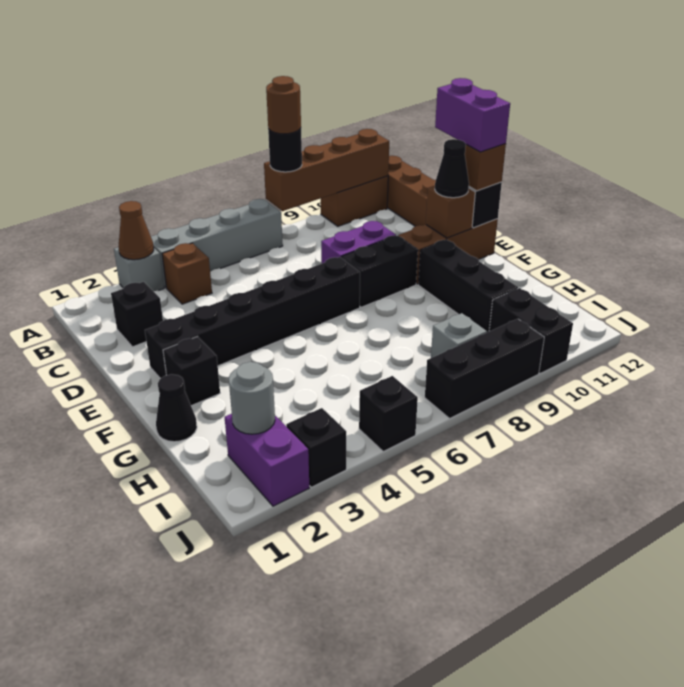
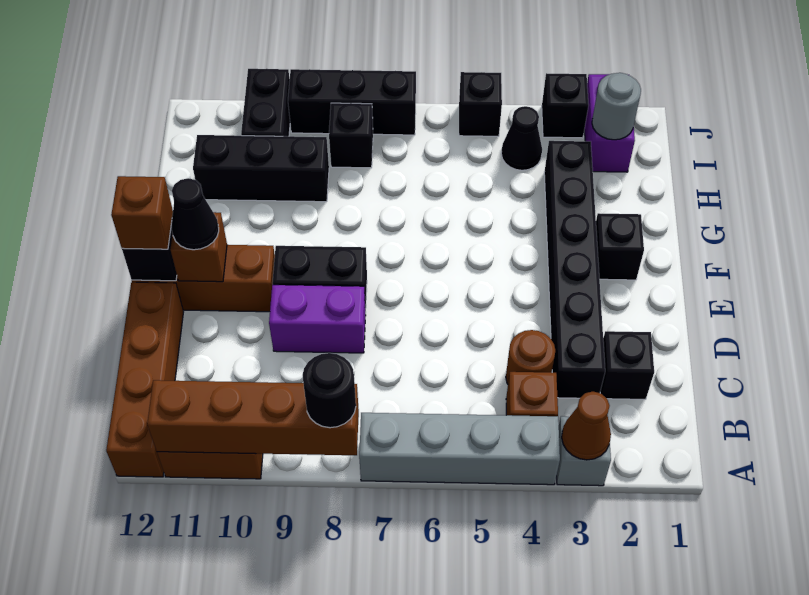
brown 1x1 round brick [266,76,301,134] -> brown 1x1 round brick moved to [506,330,555,384]
purple 1x2 brick [435,78,510,152] -> none
black 1x6 brick [145,257,360,379] -> black 1x6 brick turned to [544,141,605,398]
black 1x3 brick [418,240,518,332] -> black 1x3 brick turned to [193,135,329,202]
black 1x1 cone [156,374,197,442] -> black 1x1 cone moved to [501,106,542,170]
grey 1x1 brick [431,313,487,358] -> black 1x1 brick [329,103,373,168]

